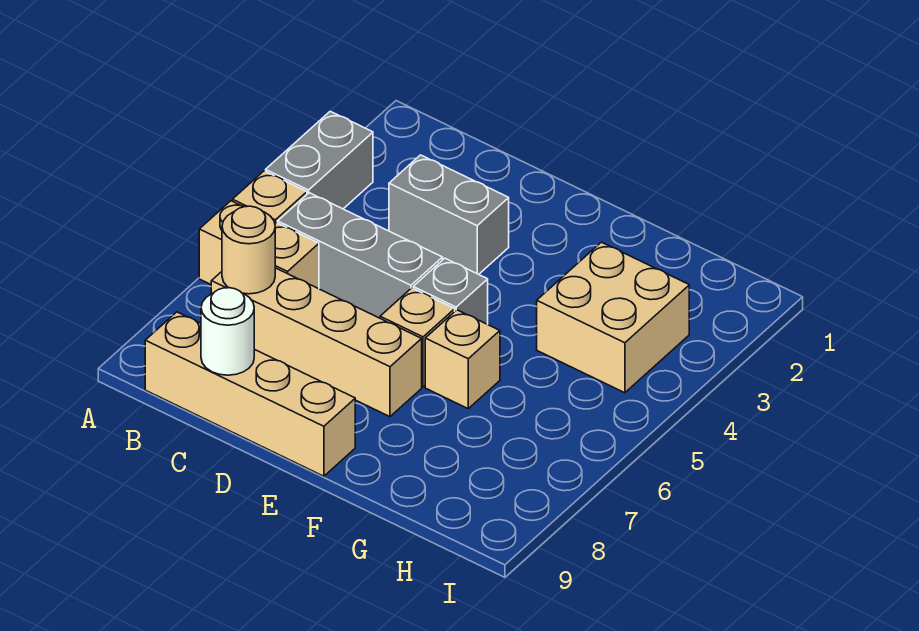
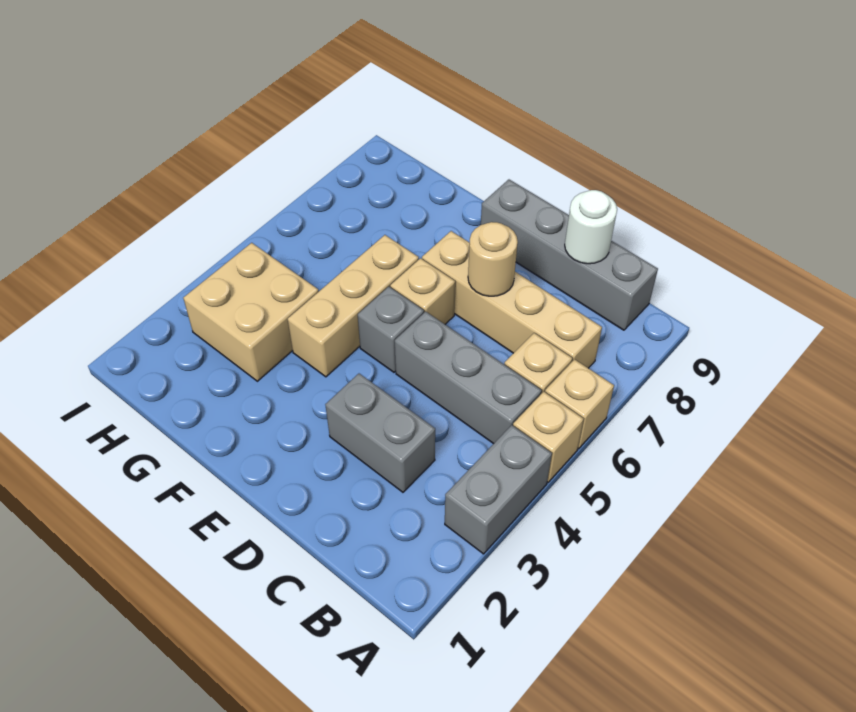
tan 1x1 round brick [222,206,275,294] -> tan 1x1 round brick moved to [468,222,518,296]
tan 1x4 brick [145,312,355,476] -> grey 1x4 brick [481,180,658,330]
tan 1x1 brick [425,310,500,408] -> tan 1x3 brick [288,235,419,377]

